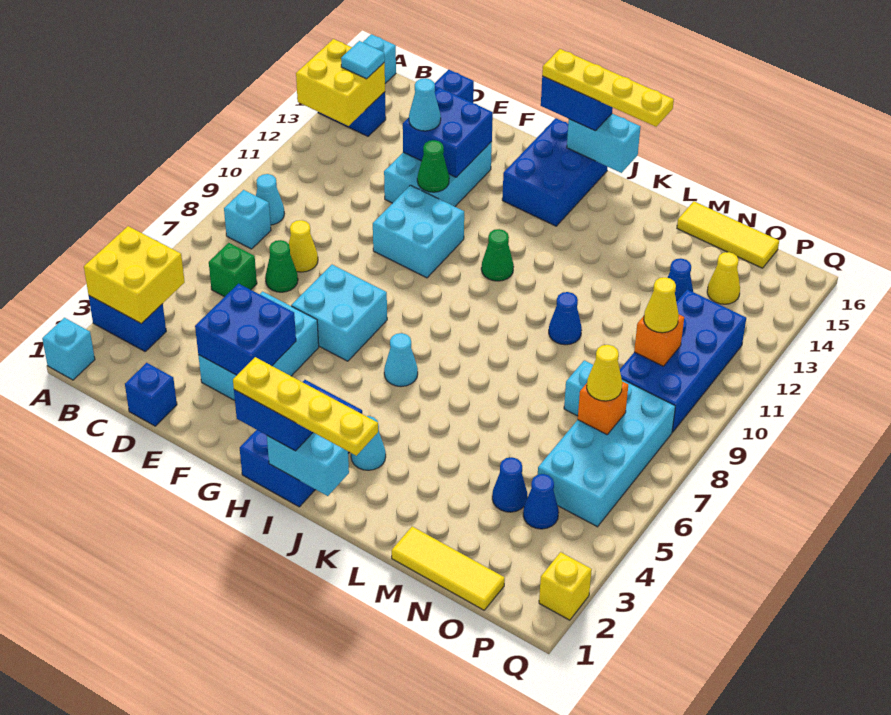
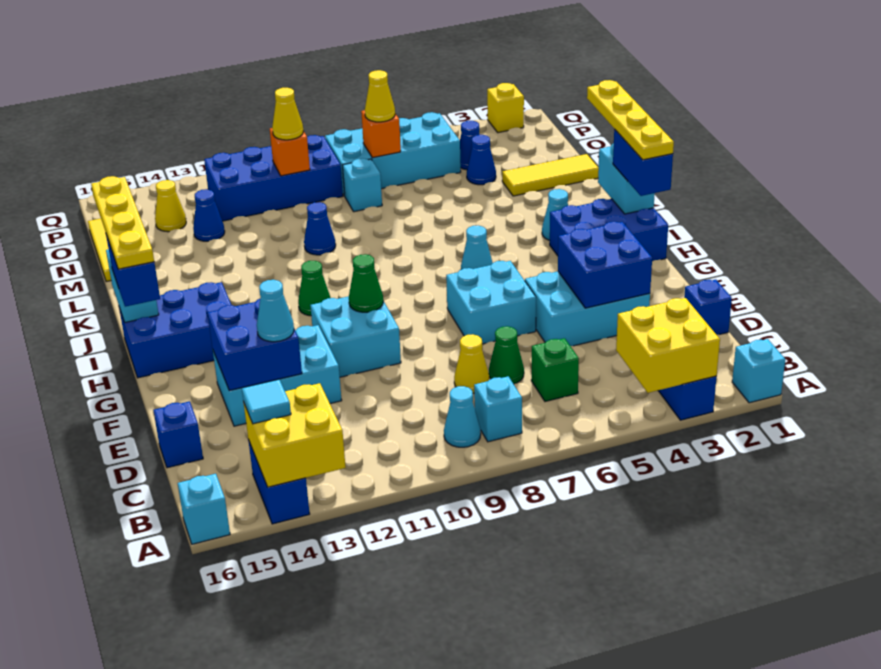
green 1x1 cone [417,140,449,192] -> green 1x1 cone moved to [349,254,383,312]
yellow 1x3 tile [391,526,505,610] -> yellow 1x3 tile turned to [502,154,599,196]

